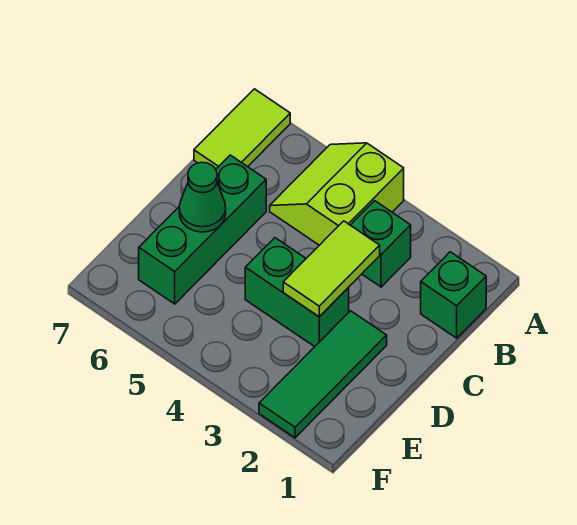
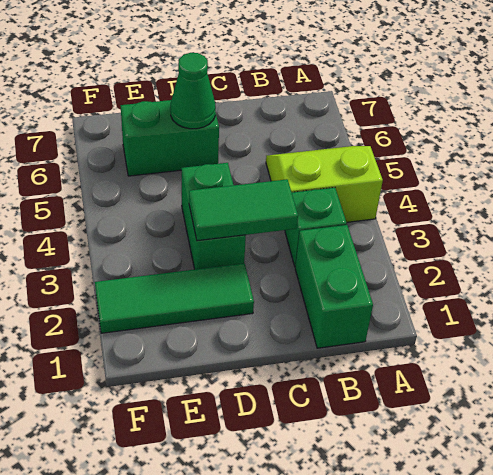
lime 1x2 tile [194,89,290,169] -> none
green 1x1 brick [421,252,486,338] -> green 1x2 brick [295,225,373,348]
lime 1x2 tile [283,221,380,317] -> green 1x2 tile [189,179,298,241]
green 1x3 brick [139,155,266,304] -> green 1x2 brick [120,100,219,176]

